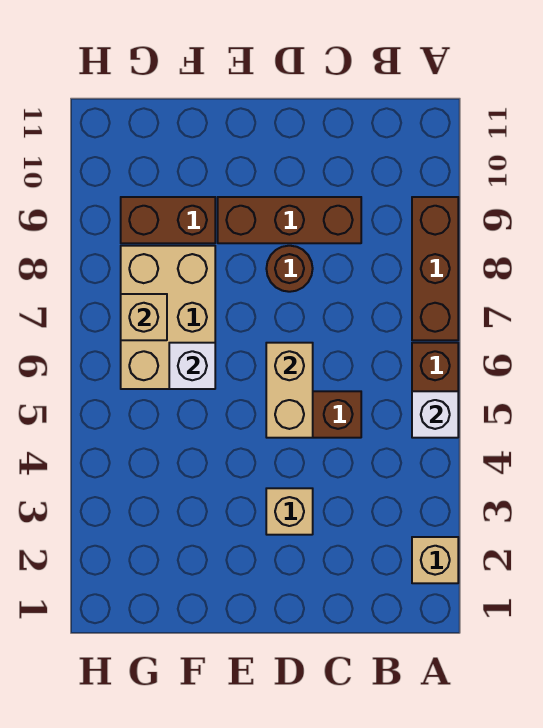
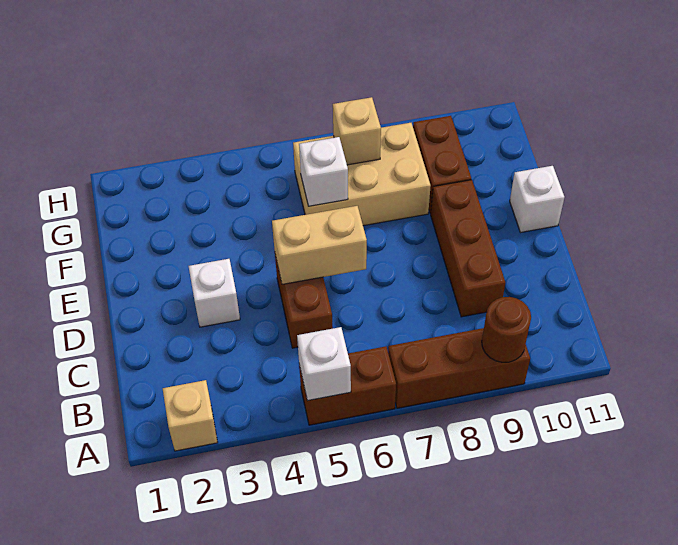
tan 1x1 brick [266,488,313,535] -> white 1x1 brick [189,259,240,327]
brown 1x1 round brick [266,246,313,292] -> brown 1x1 round brick moved to [482,297,531,362]
none -> white 1x1 brick [510,166,565,232]

